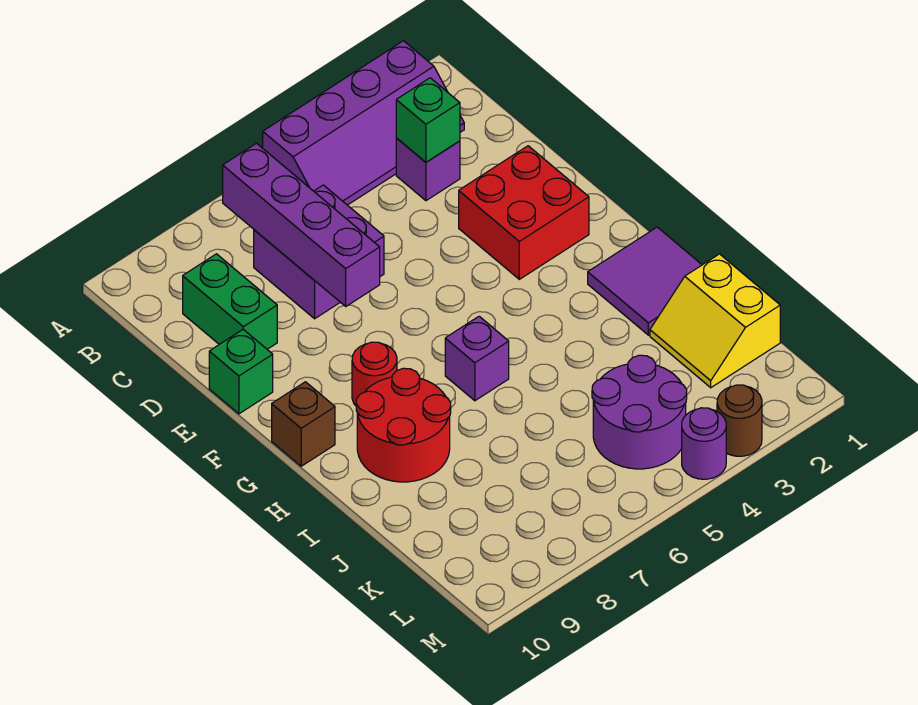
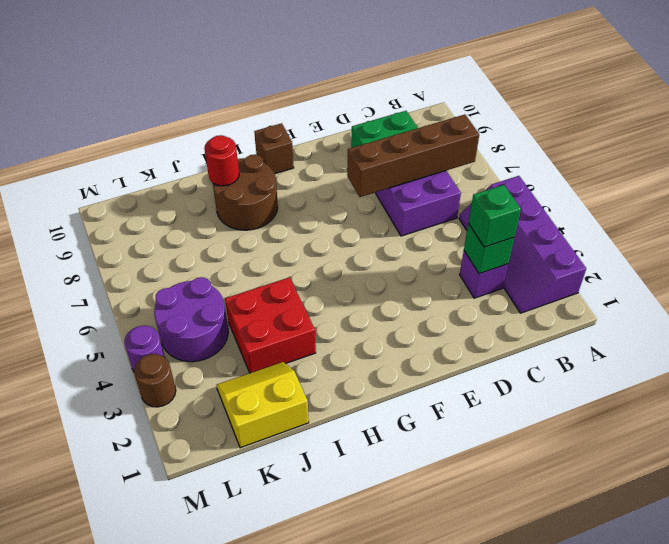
purple 1x4 brick [223,143,380,306] -> brown 1x4 brick [347,115,479,197]
red 2x2 brick [459,146,589,279] -> red 2x2 brick moved to [225,277,316,373]
green 1x1 brick [209,329,273,414] -> green 1x1 brick moved to [468,185,521,247]
red 1x1 round brick [352,342,397,406] -> red 1x1 round brick moved to [204,135,239,186]
purple 2x2 tile [588,227,702,335] -> none
purple 1x1 brick [445,316,509,401] -> none
red 2x2 round brick [356,368,451,482] -> brown 2x2 round brick [213,154,278,230]

